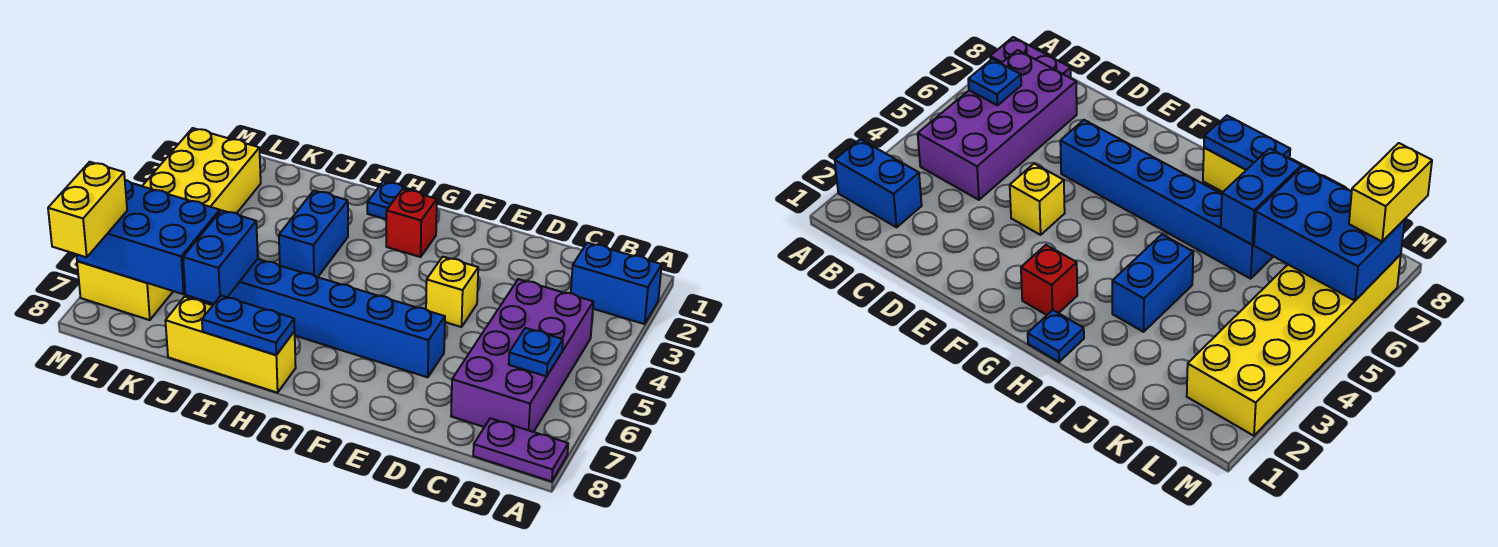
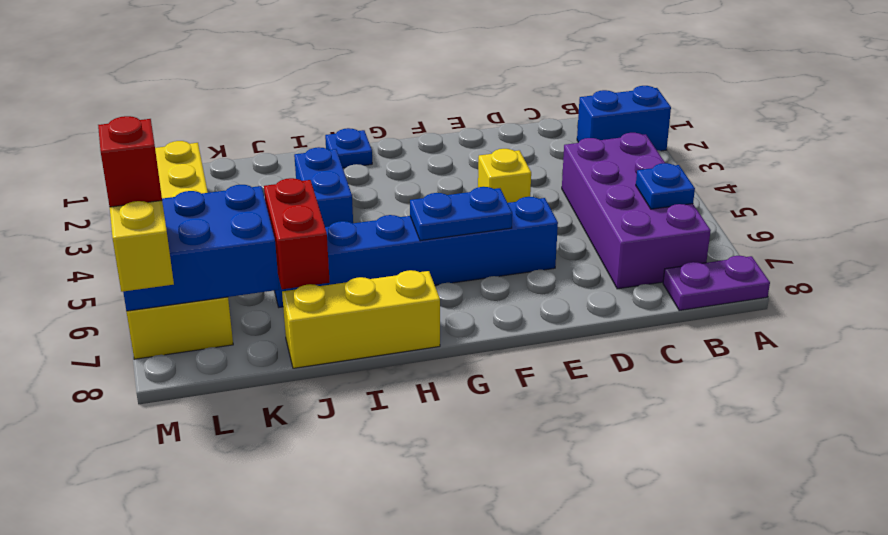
red 1x1 brick [386,189,437,257] -> red 1x1 brick moved to [98,116,162,207]
blue 1x2 plate [202,296,295,355] -> blue 1x2 plate moved to [410,187,512,241]
blue 1x2 brick [183,210,258,304] -> red 1x2 brick [264,178,330,289]

